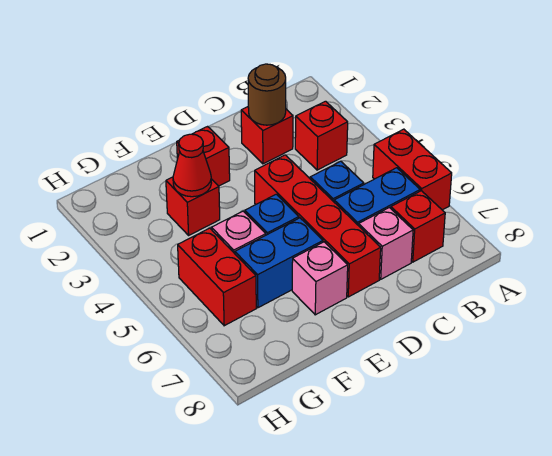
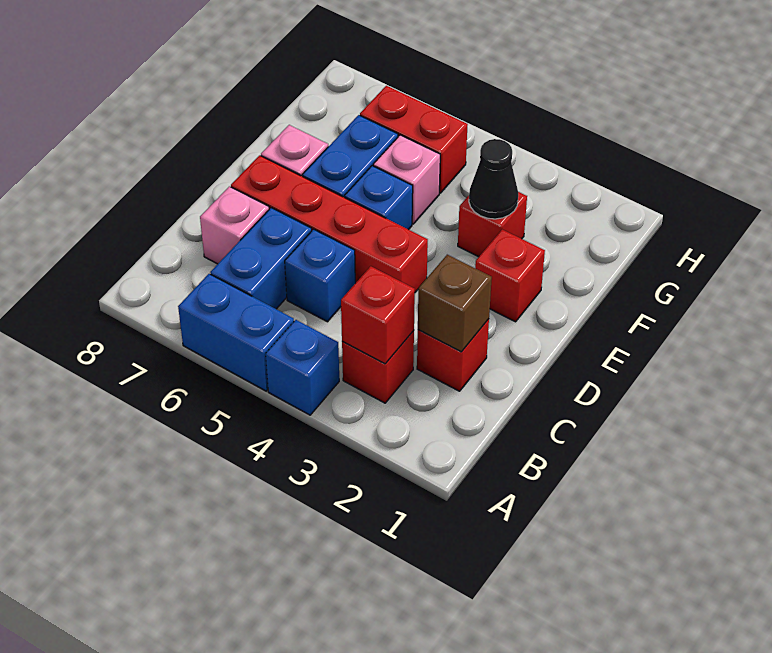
none -> blue 1x1 brick [266,320,339,415]
red 1x2 brick [373,129,452,210] -> blue 1x2 brick [178,274,294,391]
red 1x1 brick [391,191,445,262] -> red 1x1 brick moved to [341,266,415,364]
brown 1x1 round brick [248,64,286,125] -> brown 1x1 brick [418,255,492,352]
red 1x1 cone [173,134,211,197] -> black 1x1 cone [469,139,518,219]

